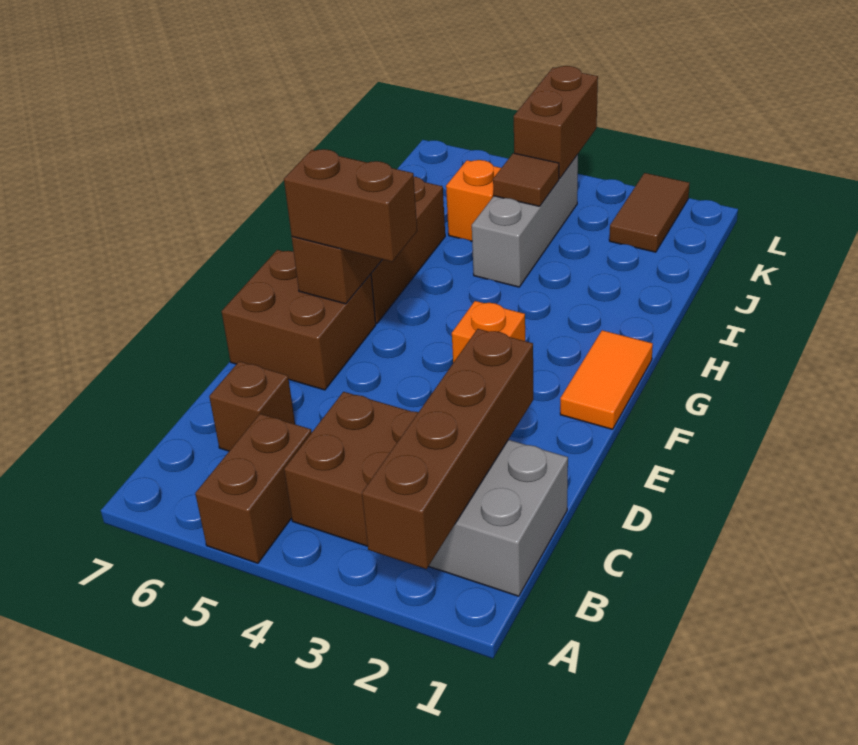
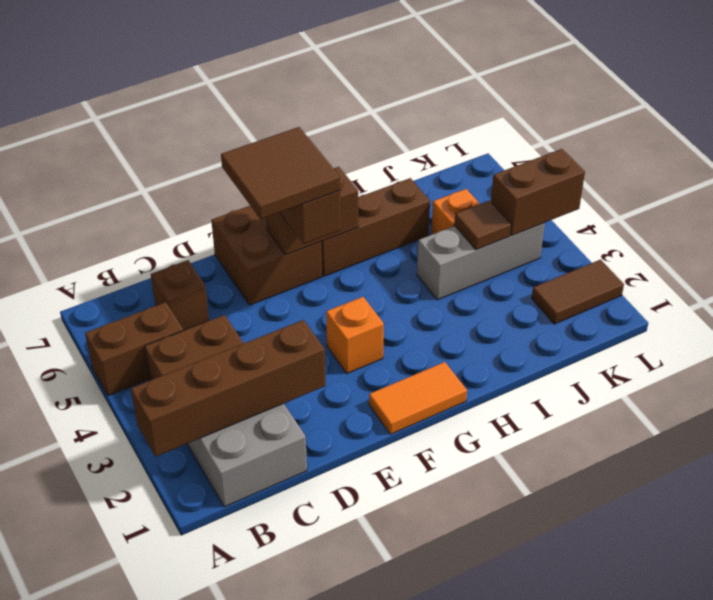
none -> brown 2x2 tile [221,127,340,219]

